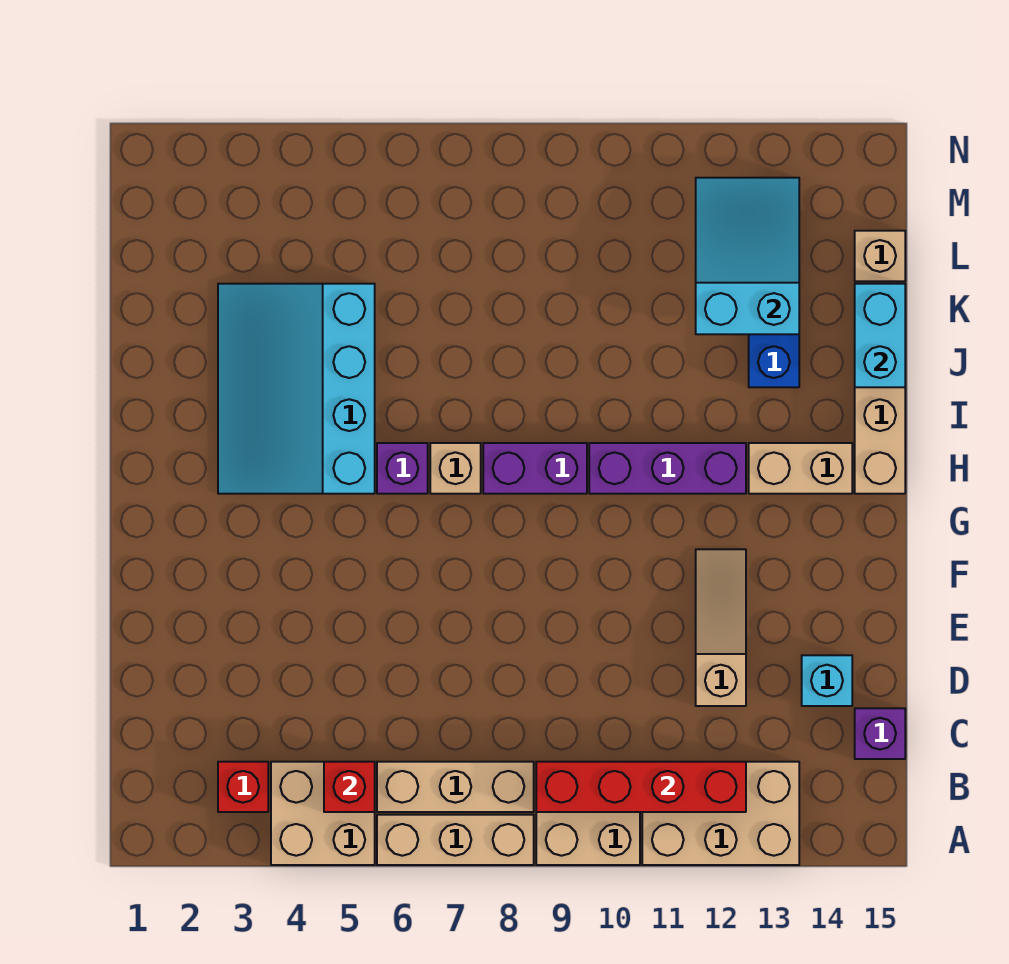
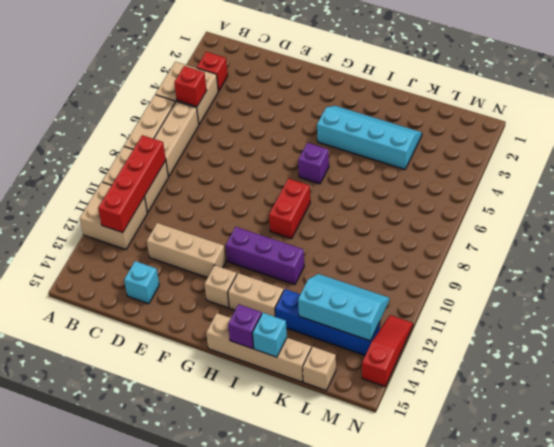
tan 2x3 brick [642,762,799,865] -> tan 2x2 brick [80,182,147,250]
purple 1x1 brick [855,708,905,759] -> purple 1x1 brick moved to [228,304,262,349]
tan 1x3 slope [696,549,746,706] -> tan 1x3 brick [147,223,226,278]
cyan 3x4 slope [218,284,375,494] -> cyan 2x4 slope [317,106,422,169]
tan 1x1 brick [430,443,481,494] -> tan 1x1 brick moved to [204,265,237,308]
purple 1x2 brick [483,443,587,494] -> red 1x2 brick [269,179,310,239]
purple 1x3 brick [589,443,746,494] -> purple 1x3 brick turned to [226,227,304,285]
tan 1x2 brick [749,443,852,494] -> tan 1x2 brick turned to [228,273,284,317]
cyan 1x2 brick [855,284,905,387] -> cyan 1x1 brick [252,313,287,357]
cyan 2x3 slope [696,178,799,334] -> cyan 2x3 slope turned to [298,274,389,341]
none -> red 1x3 slope [362,315,413,387]

